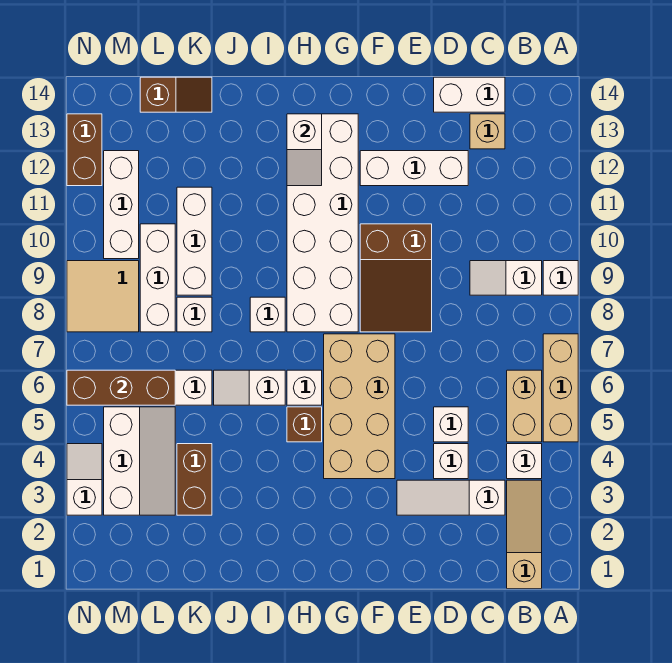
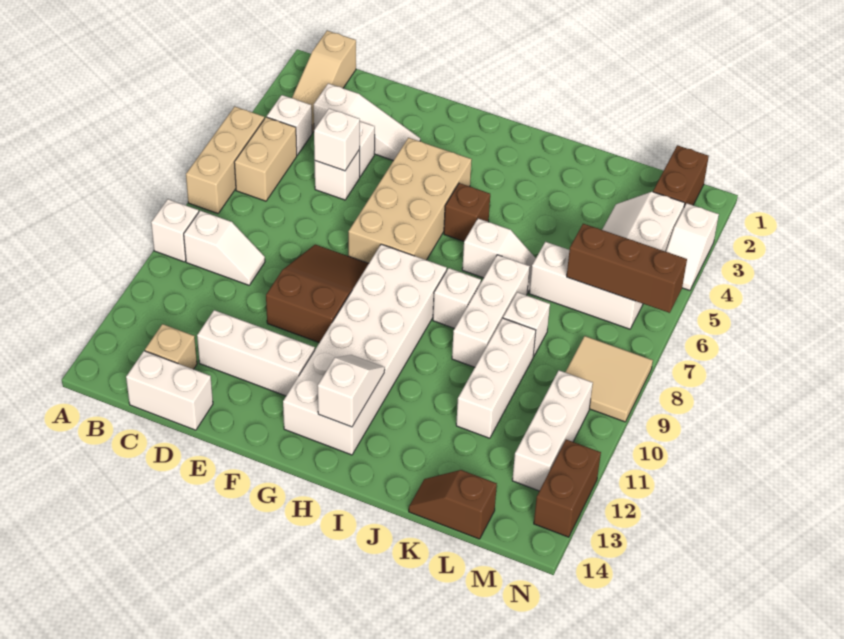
white 1x1 brick [287,370,322,405] -> white 1x1 brick moved to [314,109,360,171]
brown 1x2 brick [177,444,212,515] -> brown 1x2 brick moved to [653,145,709,207]
white 1x3 brick [140,224,175,332] -> white 1x3 brick moved to [452,255,530,367]

